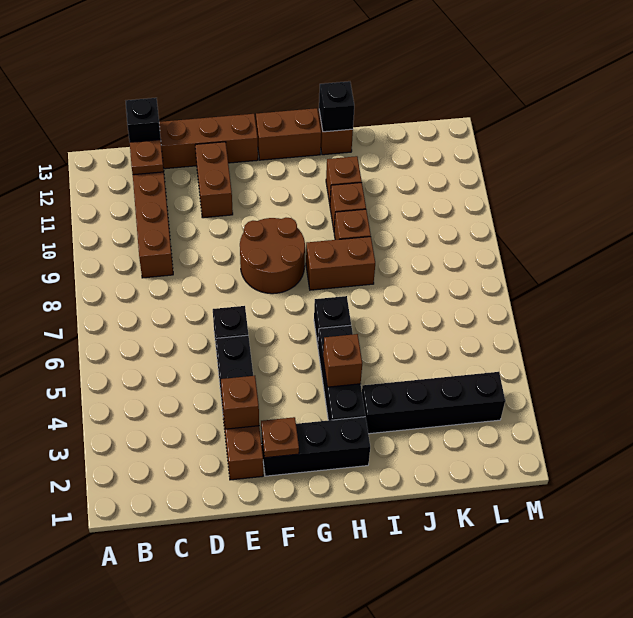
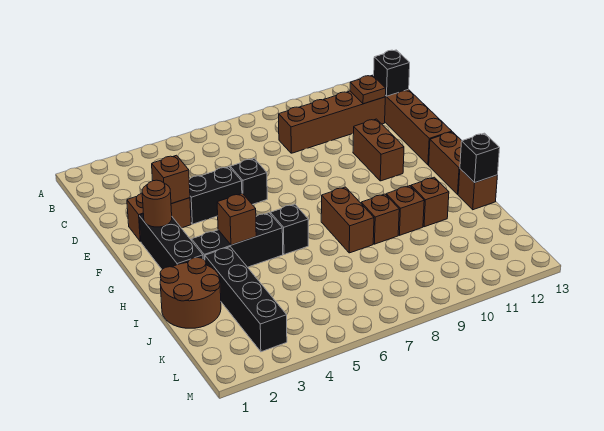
brown 1x2 brick [195,142,233,218] -> brown 1x2 brick turned to [353,119,404,181]
brown 1x1 plate [261,417,299,458] -> brown 1x1 round brick [142,180,172,227]
brown 2x2 round brick [240,218,305,294] -> brown 2x2 round brick moved to [160,257,221,328]

